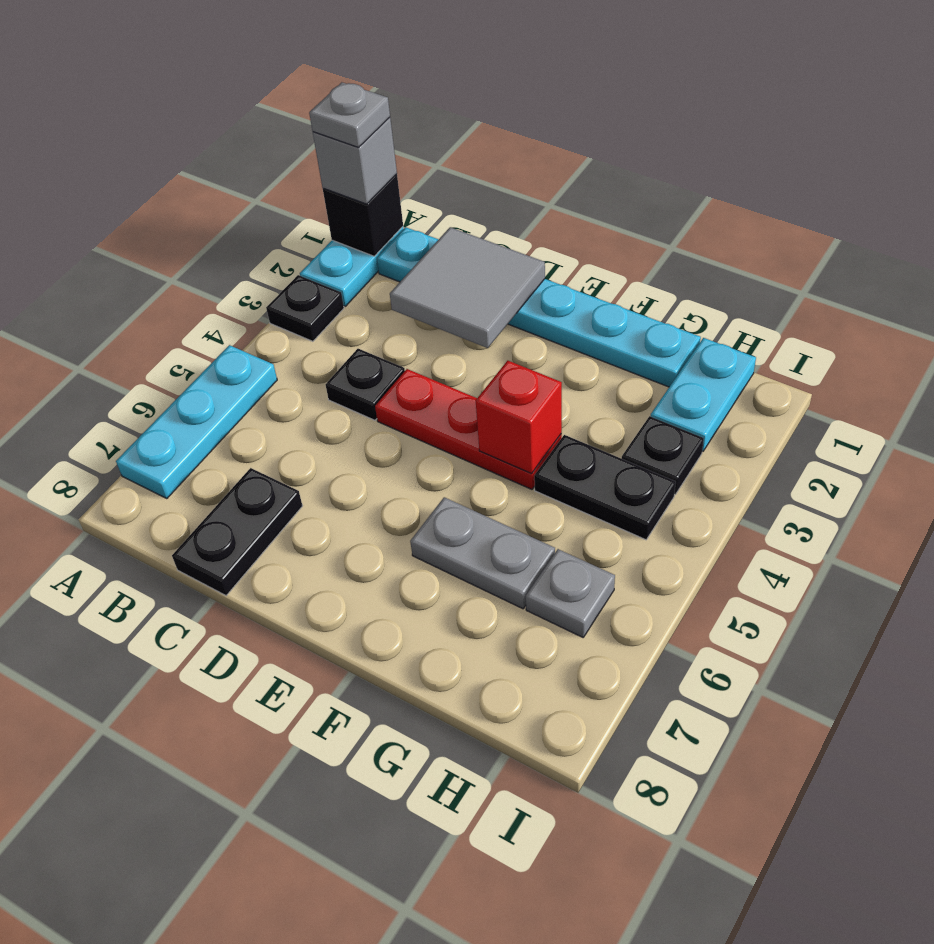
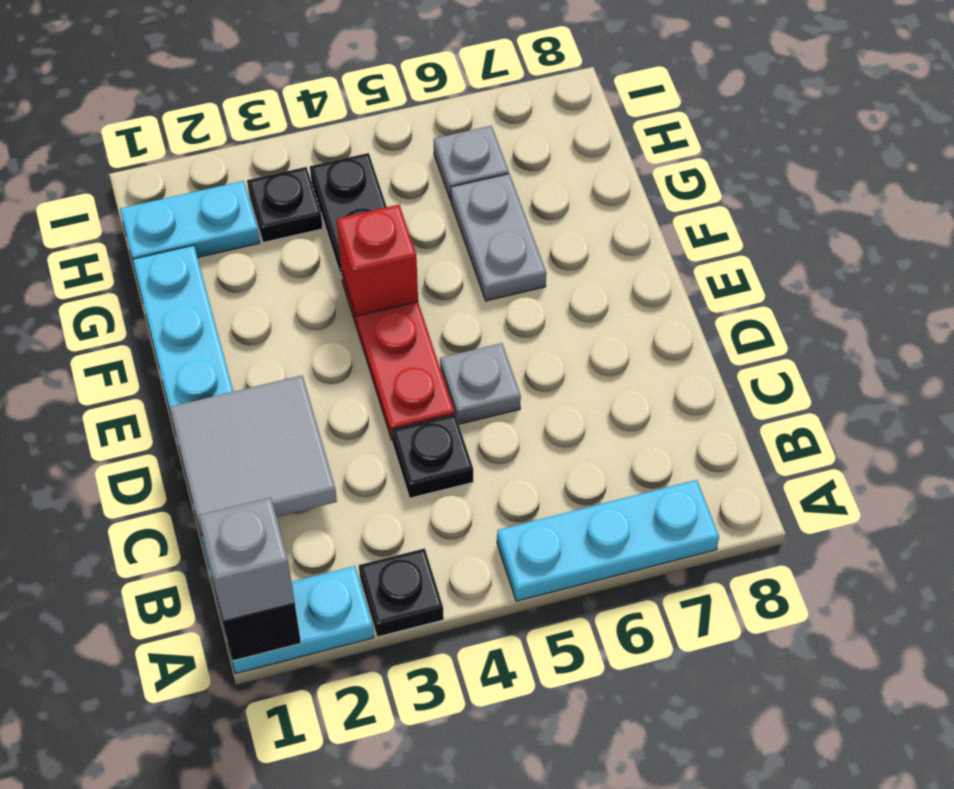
grey 1x1 plate [309,82,390,148] -> grey 1x1 plate moved to [440,343,521,424]
black 1x2 plate [172,468,302,596] -> none

